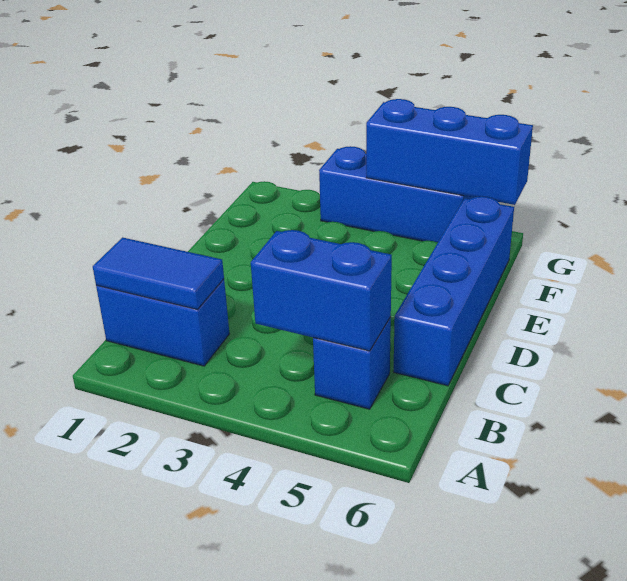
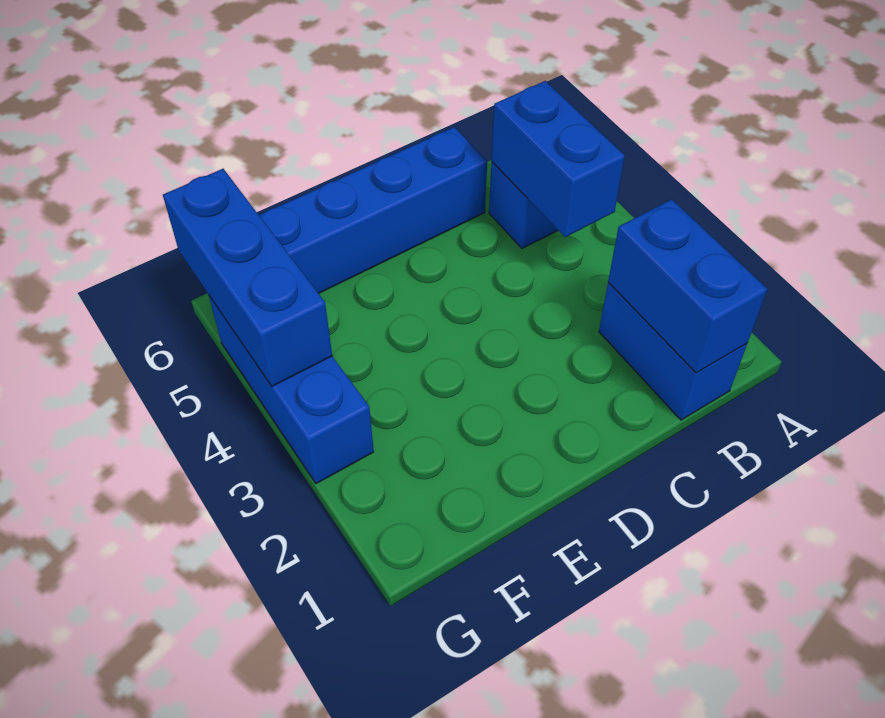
blue 1x2 tile [93,237,224,310] -> blue 1x2 brick [608,199,767,373]

